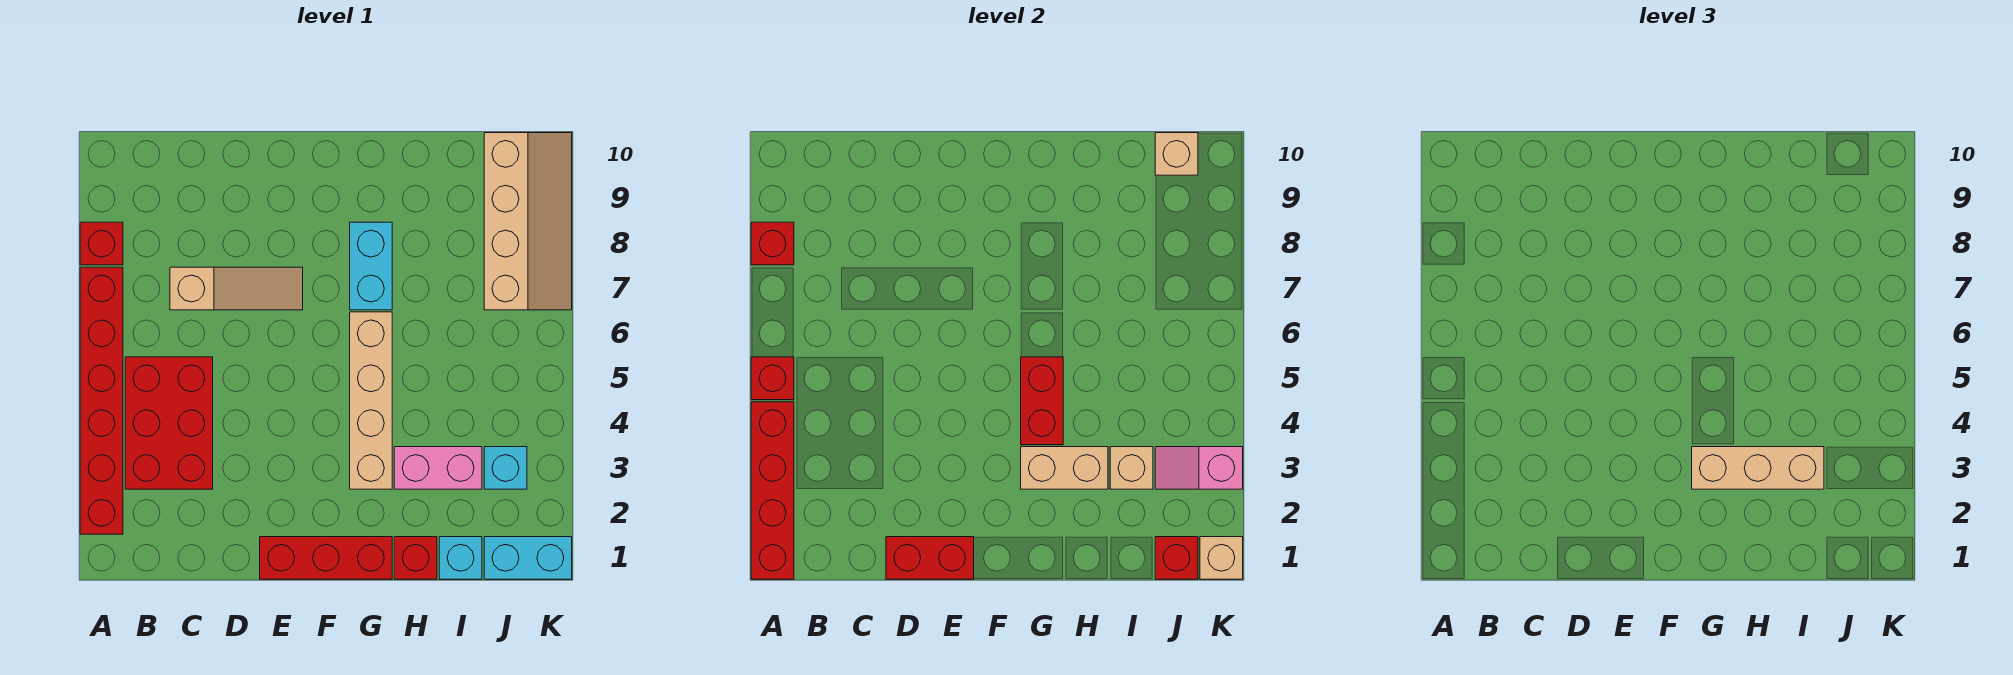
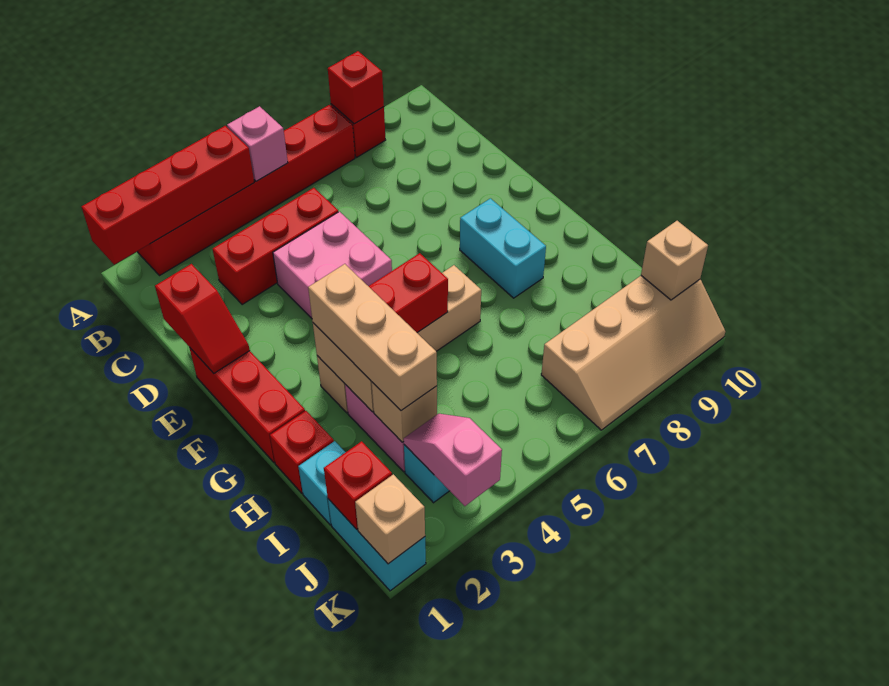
red 1x1 brick [751,357,794,400] -> pink 1x1 brick [227,106,288,181]
red 2x3 brick [125,357,213,489] -> red 1x3 brick [213,188,338,305]
tan 1x3 slope [170,267,303,310] -> none
red 1x2 brick [886,537,974,579] -> red 1x2 slope [155,264,250,373]
none -> pink 2x2 brick [273,212,392,318]
cyan 1x2 brick [350,222,392,310] -> cyan 1x2 brick turned to [460,198,546,298]

